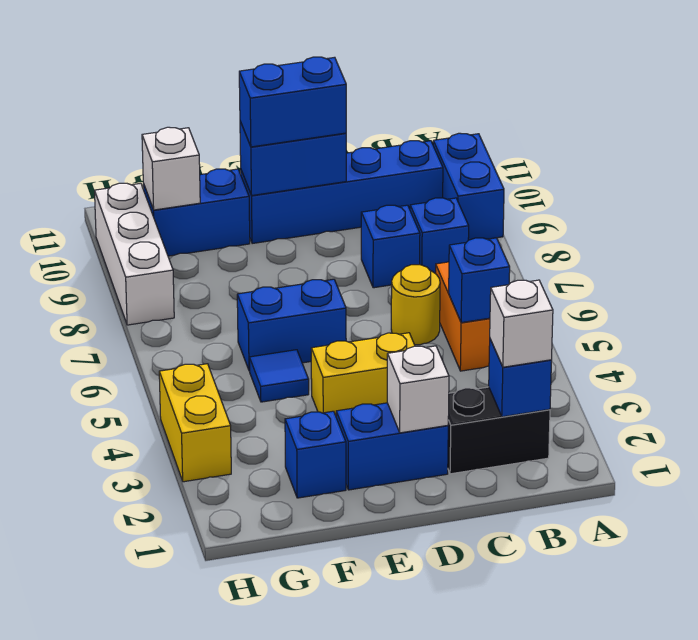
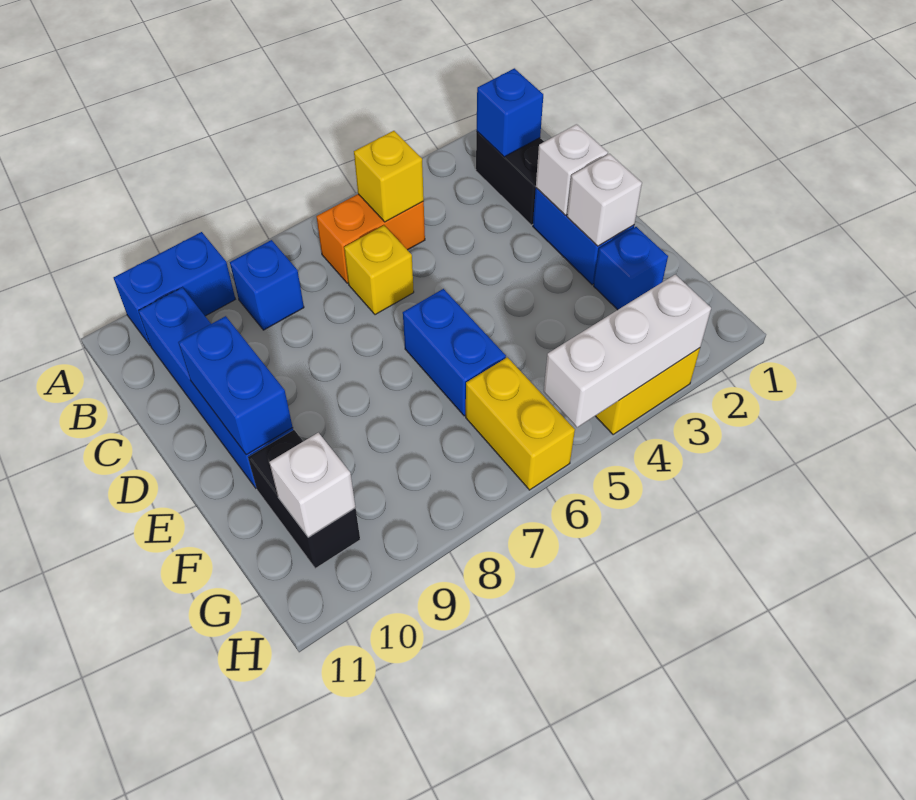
white 1x1 brick [490,280,553,367] -> white 1x1 brick moved to [567,154,642,246]
blue 1x1 brick [449,238,510,323] -> yellow 1x1 brick [354,131,424,222]
yellow 1x1 round brick [391,265,440,345] -> yellow 1x1 brick [344,225,414,315]
blue 1x1 brick [361,205,420,288] -> none
yellow 1x2 brick [311,333,415,416] -> yellow 1x2 brick moved to [466,357,575,490]
blue 1x2 brick [239,57,346,147] -> none
blue 1x1 tile [249,350,309,402] -> none
blue 1x2 brick [143,169,250,256] -> black 1x2 brick [248,430,360,569]
white 1x3 brick [95,183,174,325] -> white 1x3 brick moved to [544,275,711,427]

